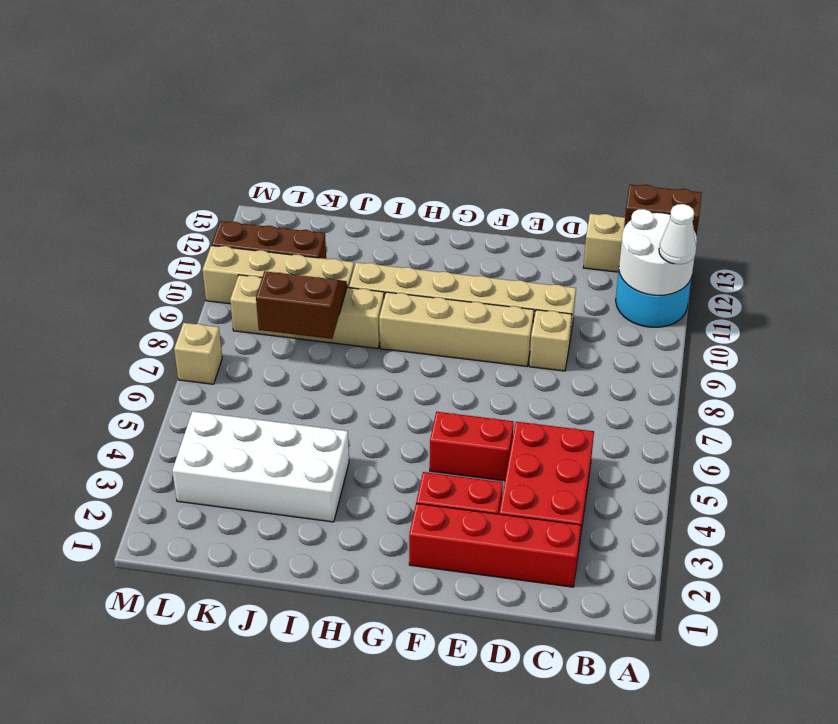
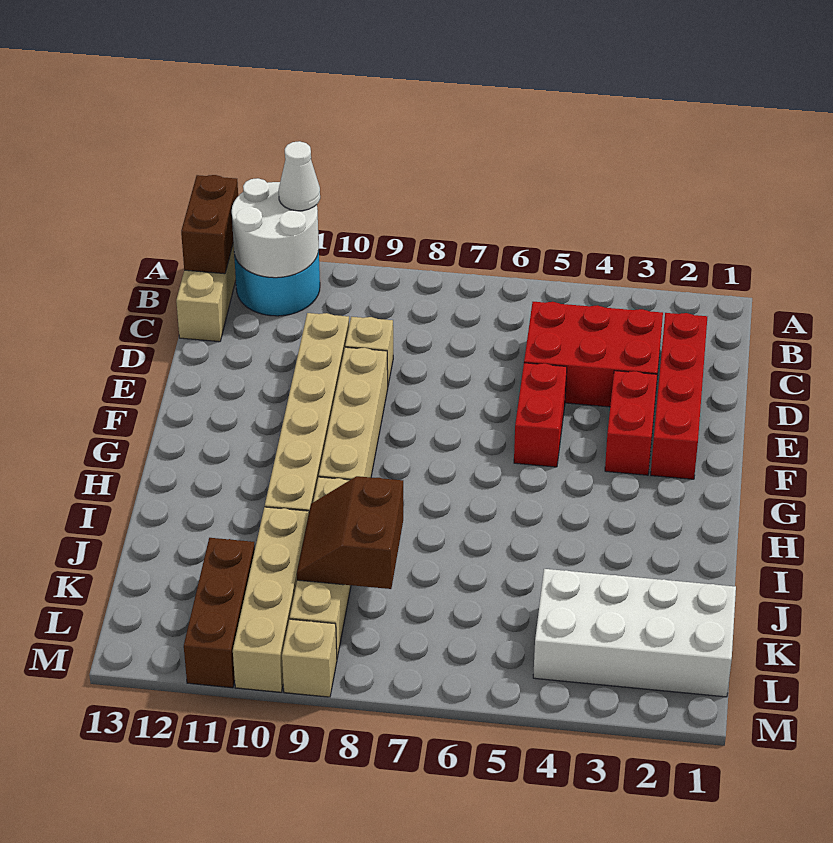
white 2x4 brick [172,411,349,522] -> white 2x4 brick turned to [533,569,736,697]
tan 1x1 brick [174,323,222,384] -> tan 1x1 brick moved to [282,619,337,697]

